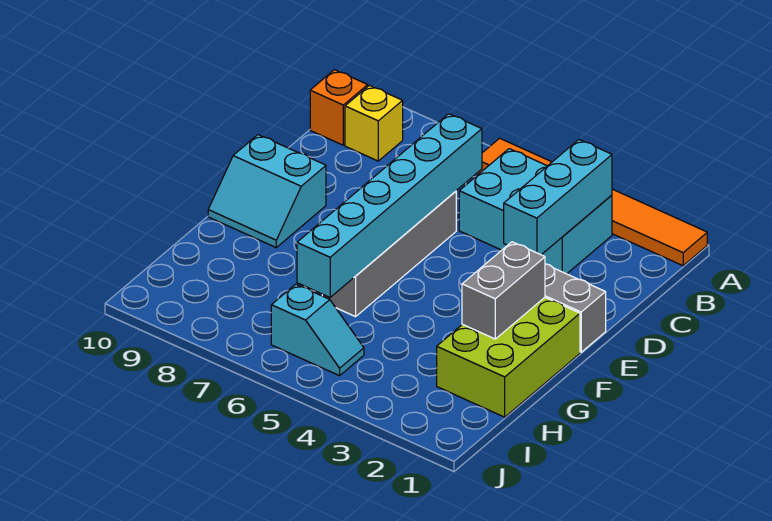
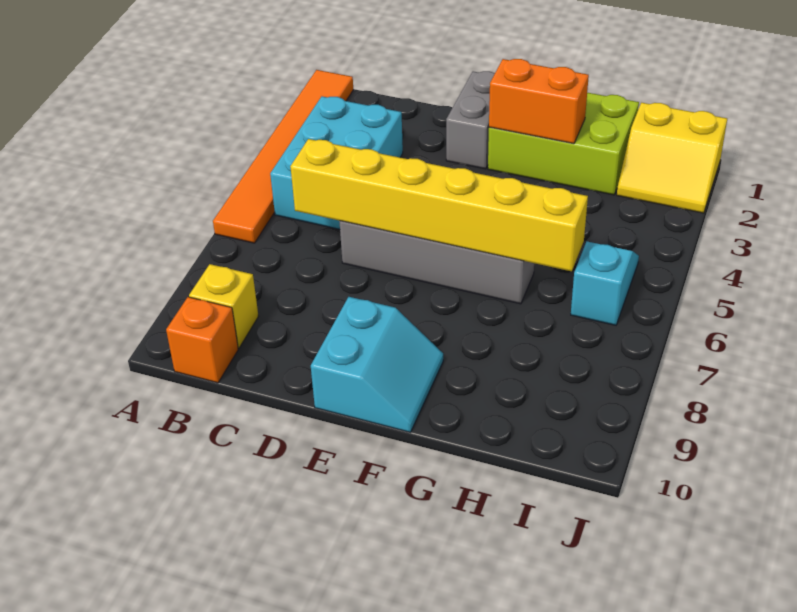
cyan 1x3 brick [504,140,612,255] -> none
cyan 1x6 brick [297,114,482,297] -> yellow 1x6 brick [290,139,588,271]
grey 1x2 brick [462,242,545,339] -> orange 1x2 brick [489,59,589,144]
none -> yellow 2x2 slope [617,103,727,213]

